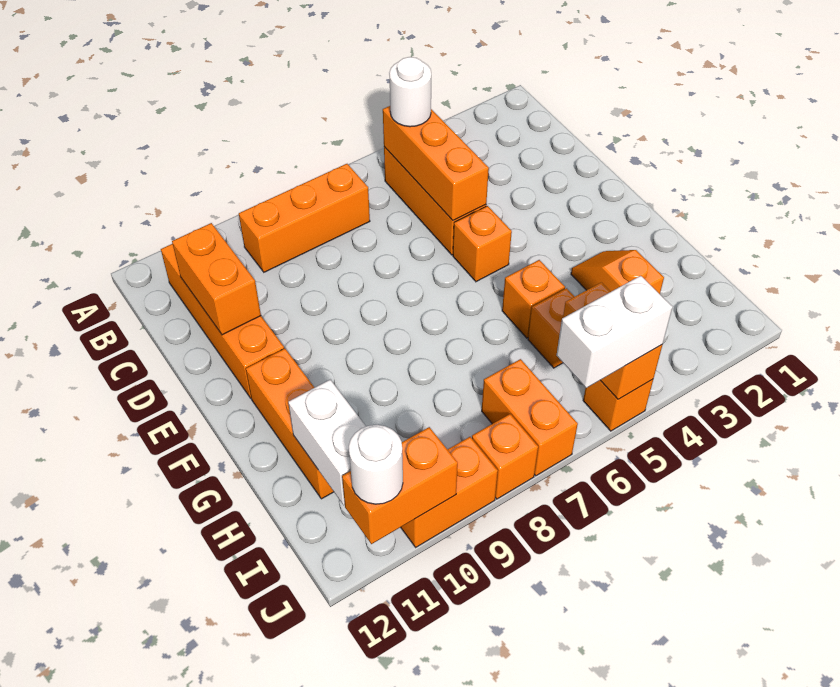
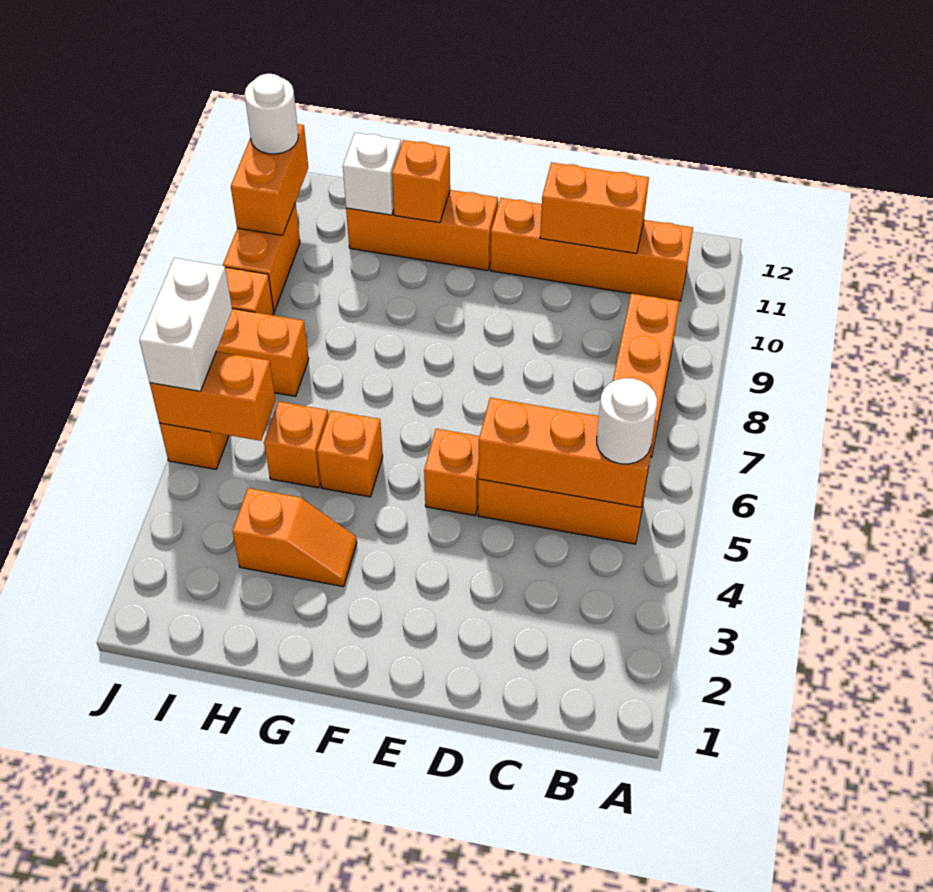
none -> orange 1x1 brick [392,140,450,223]
white 1x2 brick [288,380,366,505] -> white 1x1 brick [343,133,401,215]

